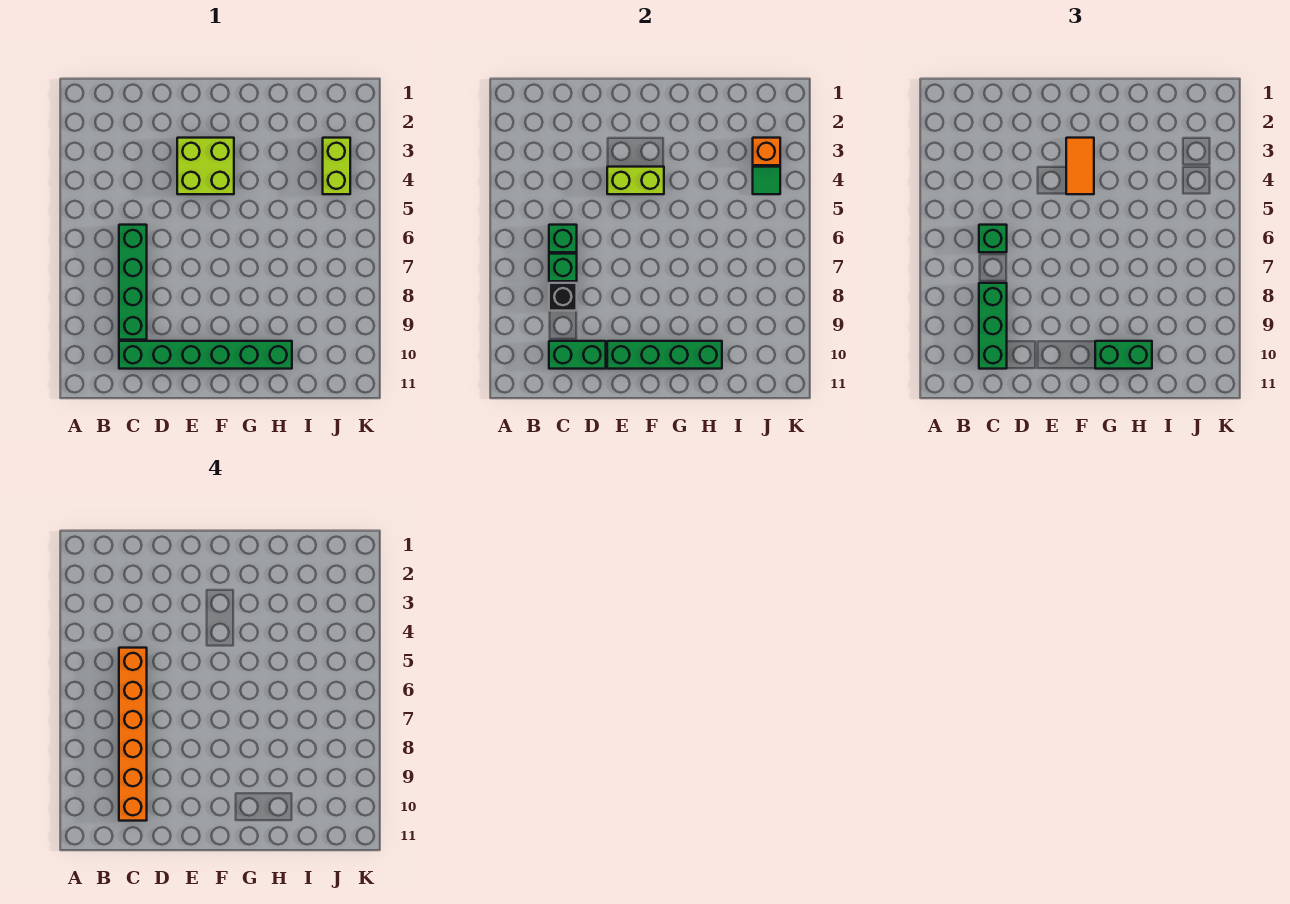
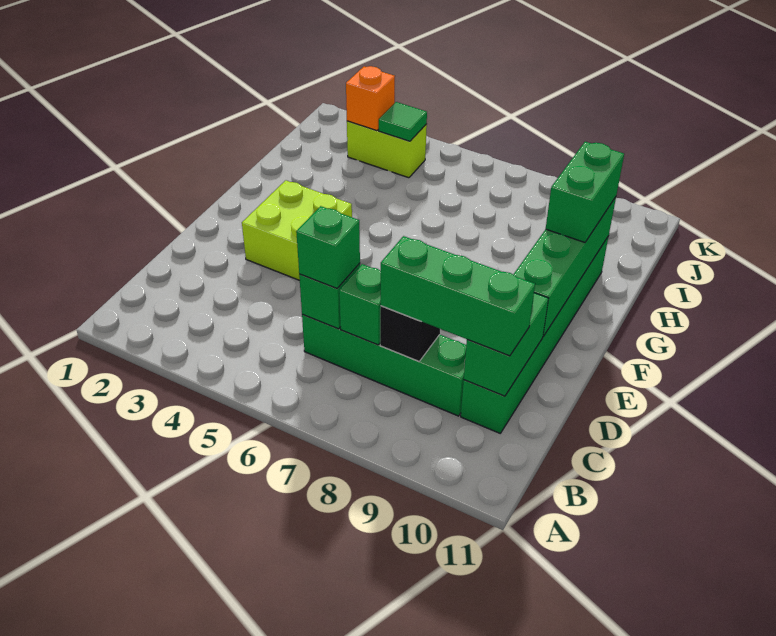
orange 1x6 brick [119,648,147,821] -> none
lime 1x2 brick [607,167,664,194] -> none
orange 1x2 tile [1066,138,1094,194] -> none

